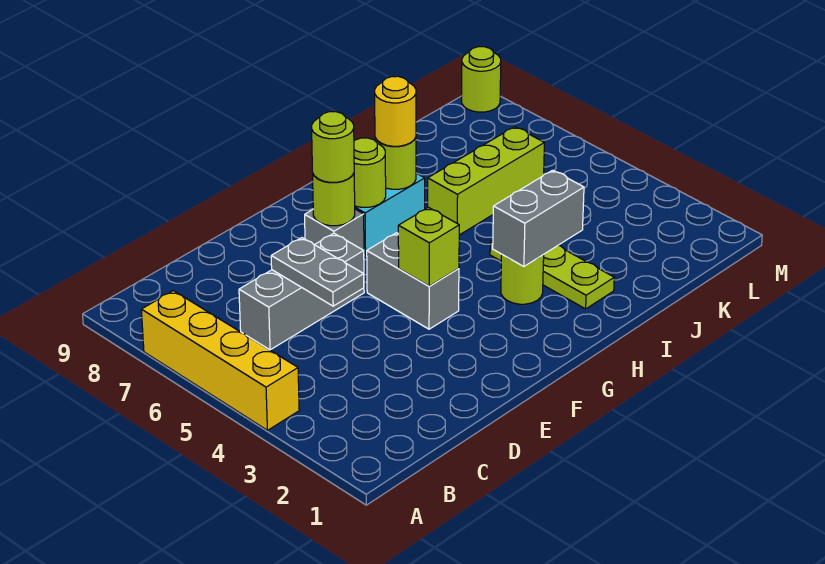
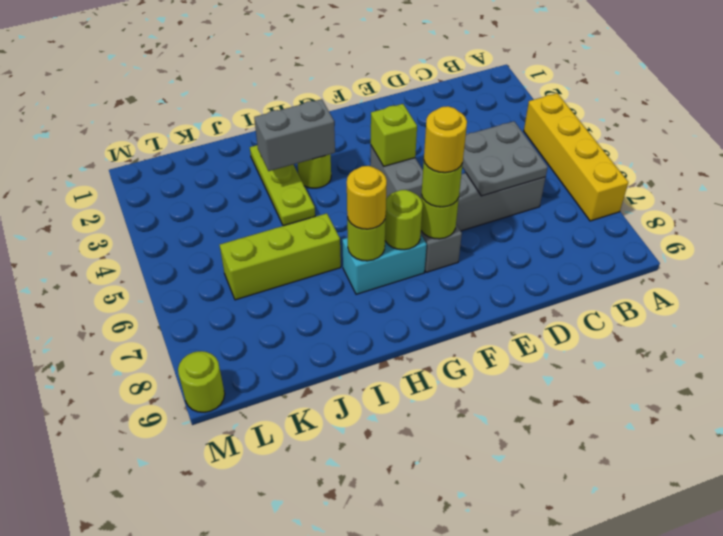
grey 1x2 plate [271,238,364,306] -> grey 2x2 plate [462,121,548,196]
none -> yellow 1x1 round brick [424,106,467,173]

